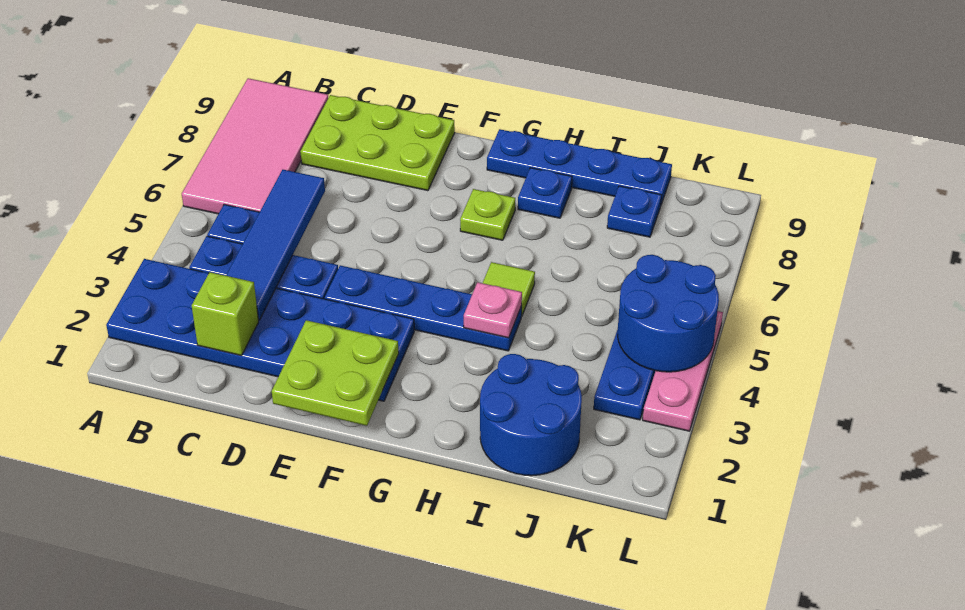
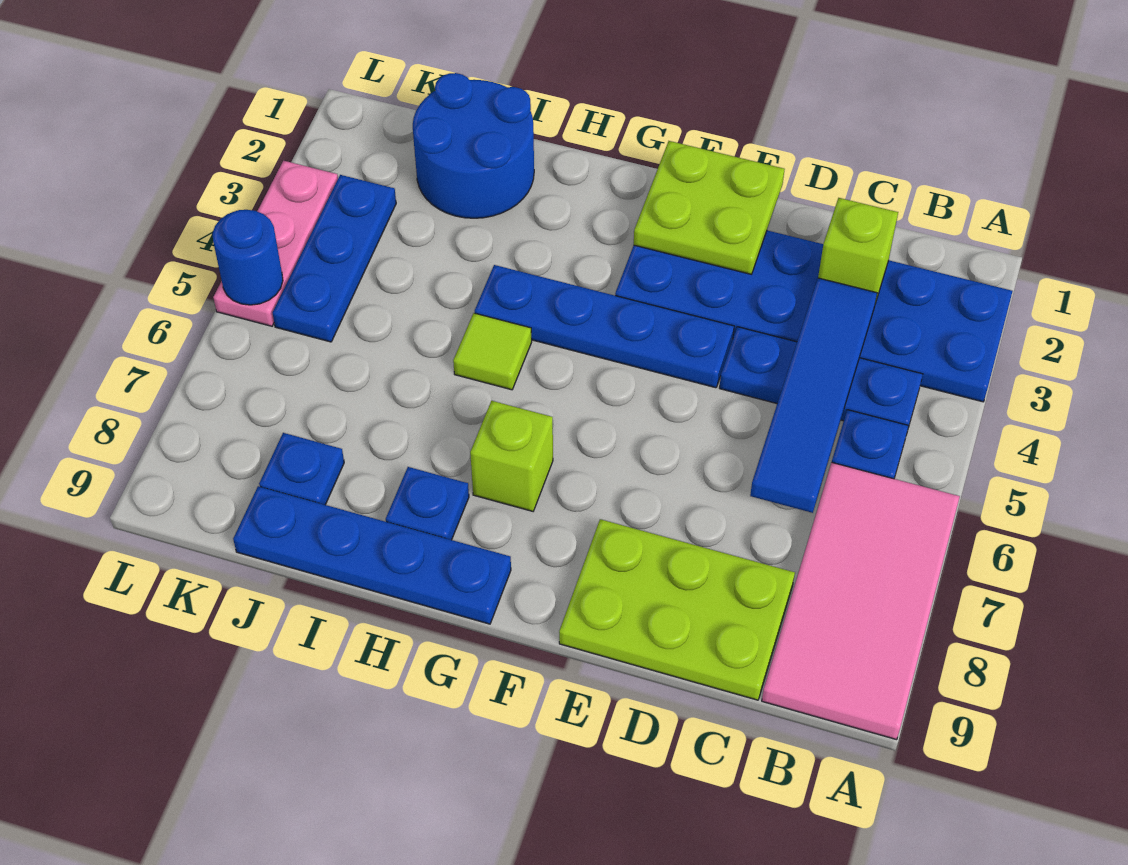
lime 1x1 plate [460,189,515,240] -> lime 1x1 brick [470,401,553,511]
pink 1x1 plate [464,282,522,338] -> none
blue 2x2 round brick [618,255,719,372] -> blue 1x1 round brick [213,210,283,305]

